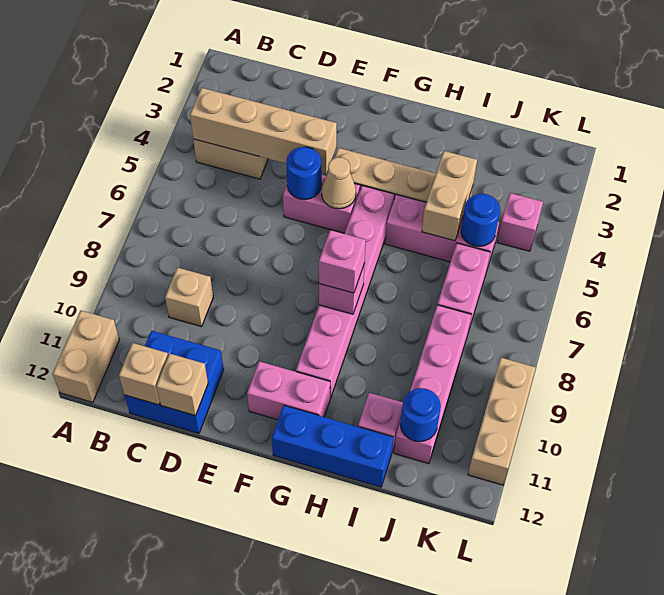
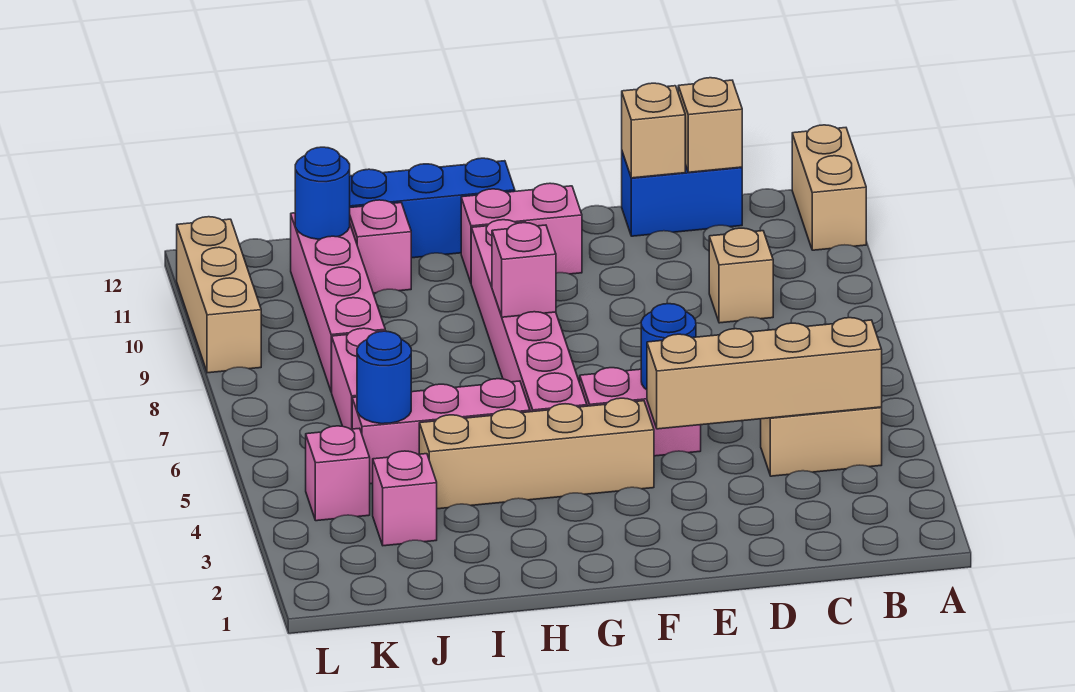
blue 2x2 brick [125,331,224,434] -> blue 1x2 brick [622,152,742,236]
tan 1x1 cone [322,157,356,209] -> none
pink 1x1 brick [319,230,366,293] -> pink 1x1 brick moved to [373,451,437,546]
tan 1x2 brick [422,151,477,241] -> none

